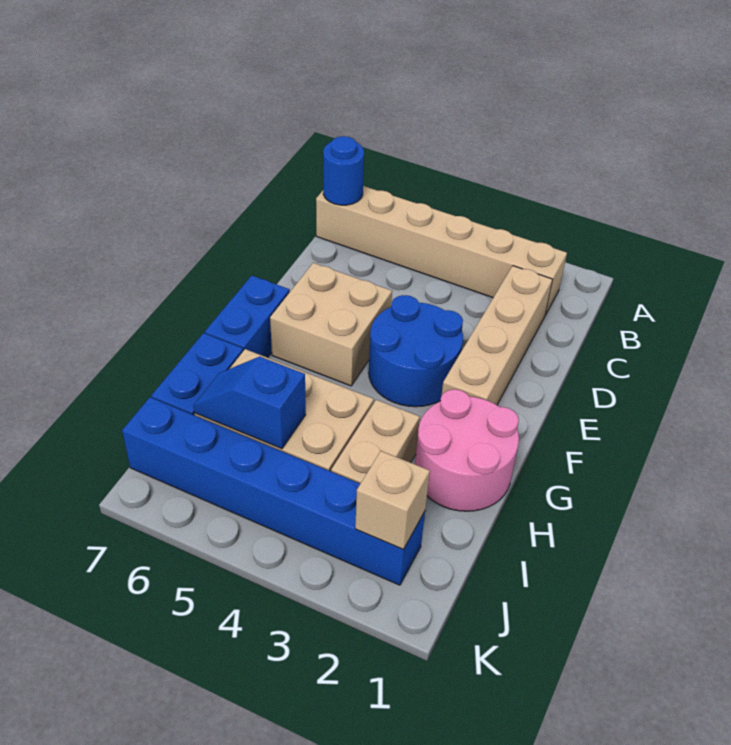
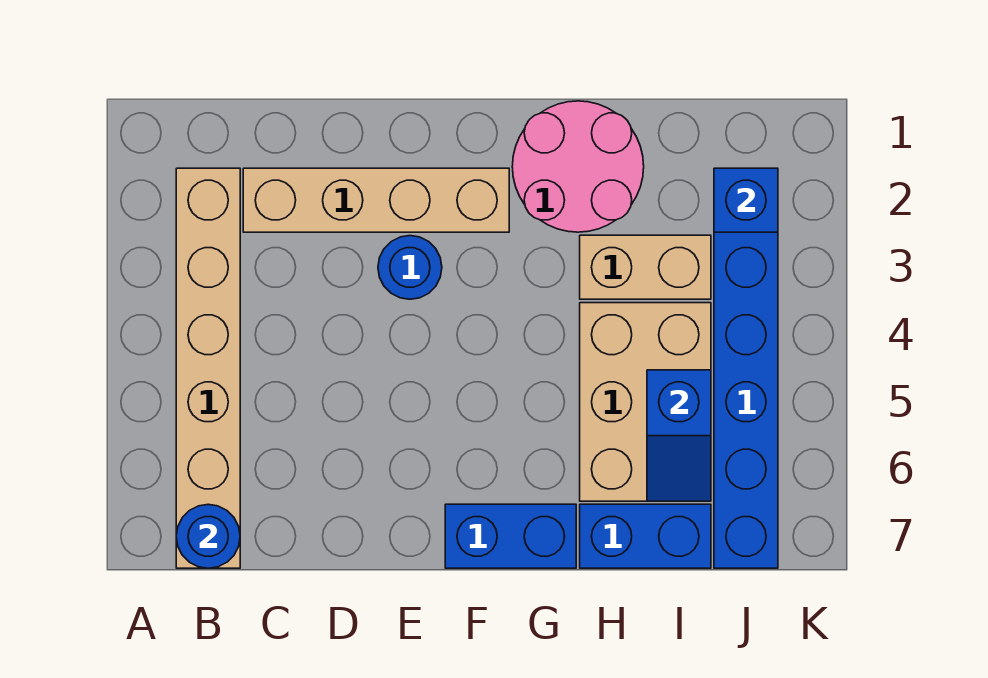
blue 2x2 round brick [369,295,463,407] -> blue 1x1 round brick [378,236,442,299]
tan 2x2 brick [270,263,392,386] -> none
tan 1x1 brick [355,451,430,550] -> blue 1x1 brick [714,168,778,232]

